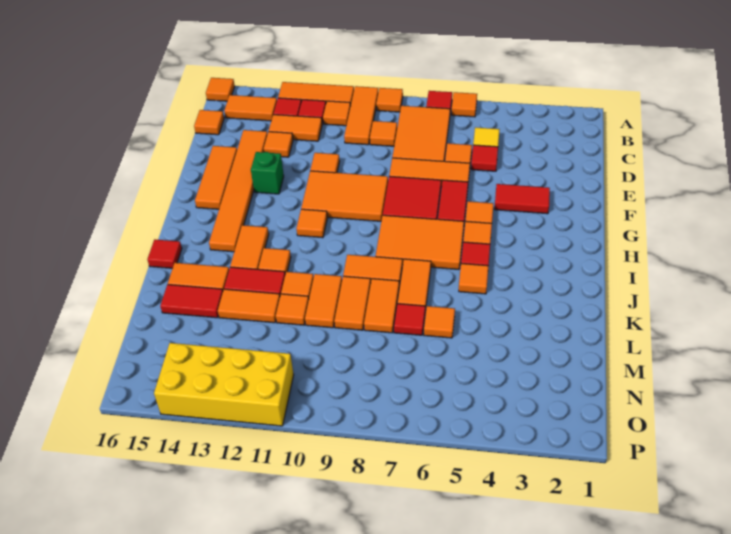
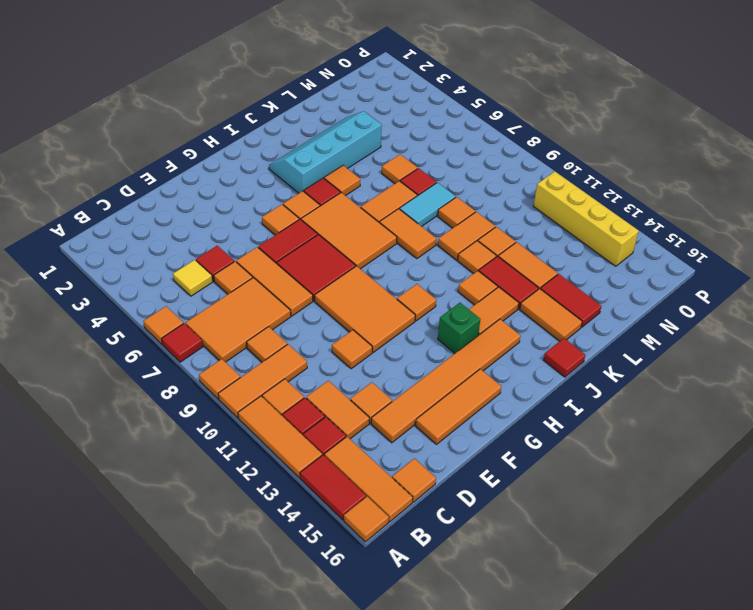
orange 1x2 tile [224,95,277,121] -> orange 1x3 tile [324,437,413,522]
red 1x2 tile [495,184,550,214] -> red 1x2 tile moved to [300,455,366,520]
green 1x1 brick [251,152,284,194] -> green 1x1 brick moved to [438,303,481,353]
none -> cyan 2x4 slope [269,111,382,193]
orange 1x2 tile [364,279,399,333] -> cyan 1x2 tile [400,183,456,226]
orange 1x2 tile [334,276,371,330] -> orange 1x1 tile [438,197,475,228]
yellow 2x4 brick [154,343,294,426] -> yellow 1x4 brick [534,172,639,266]

